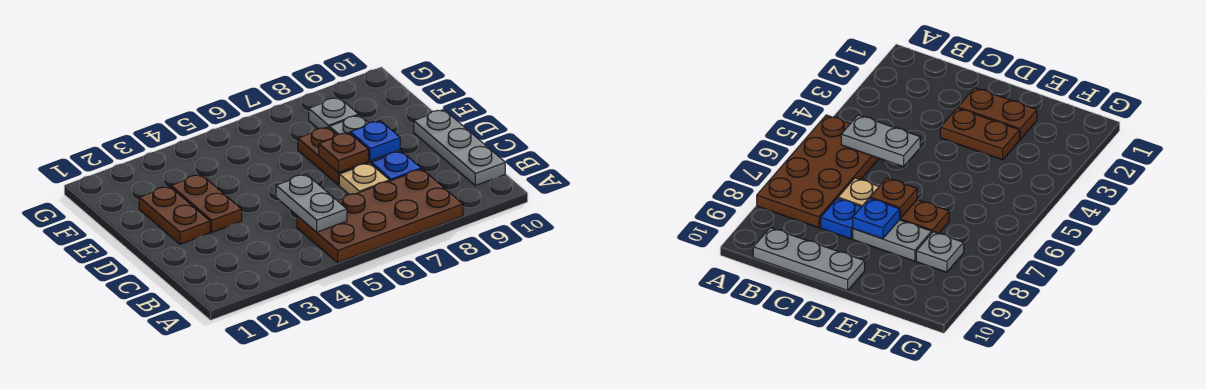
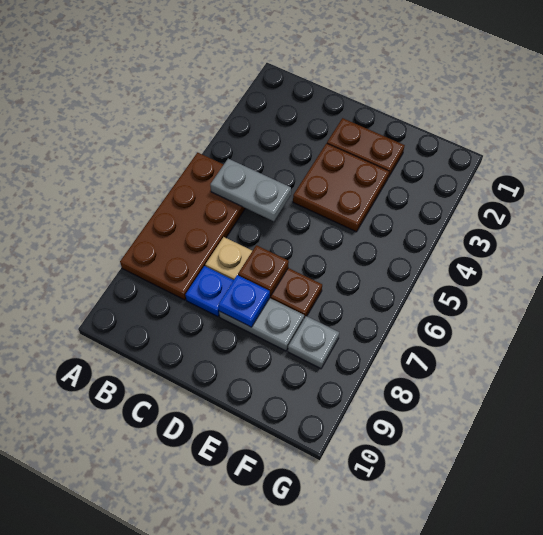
grey 1x3 plate [414,109,505,186] -> none
brown 1x2 plate [171,174,242,232] -> brown 2x2 plate [293,143,389,232]

